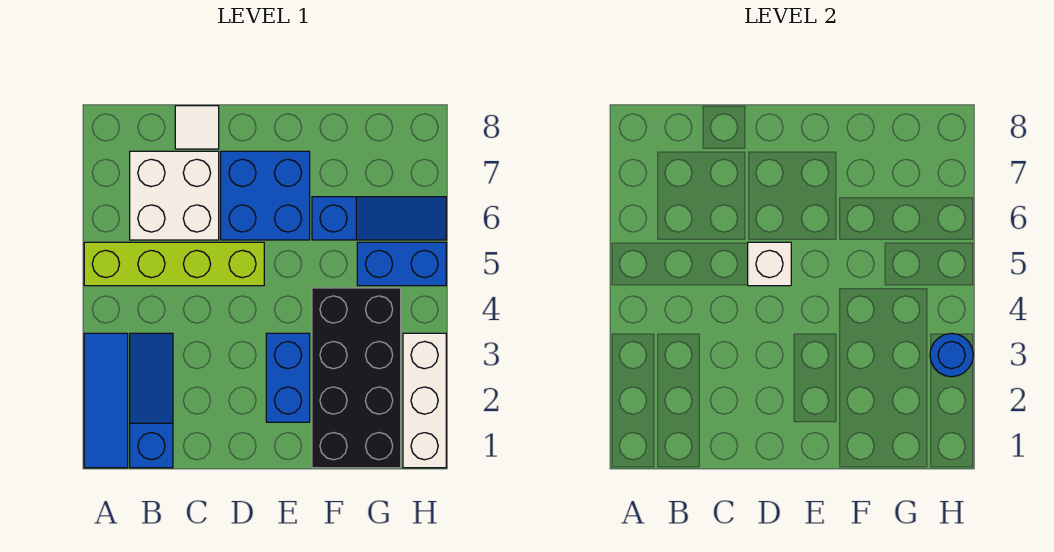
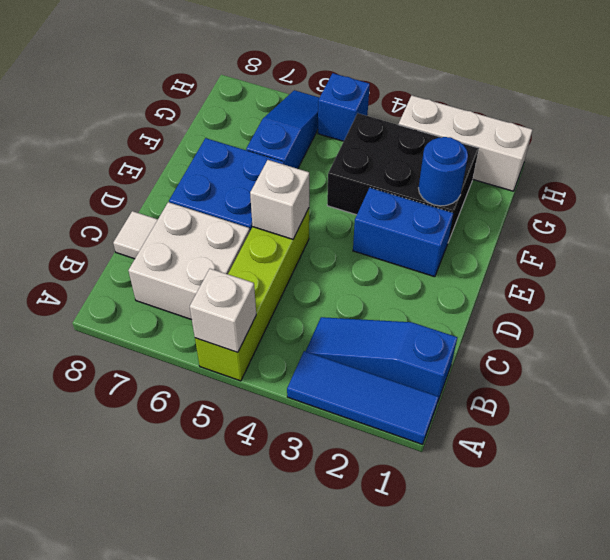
none -> white 1x1 brick [190,269,256,352]
black 2x4 brick [312,288,401,468] -> black 2x3 brick [327,113,479,242]
blue 1x2 brick [357,242,446,286] -> blue 1x1 brick [318,73,370,141]
blue 1x1 round brick [930,333,973,377] -> blue 1x1 round brick moved to [419,137,468,206]

